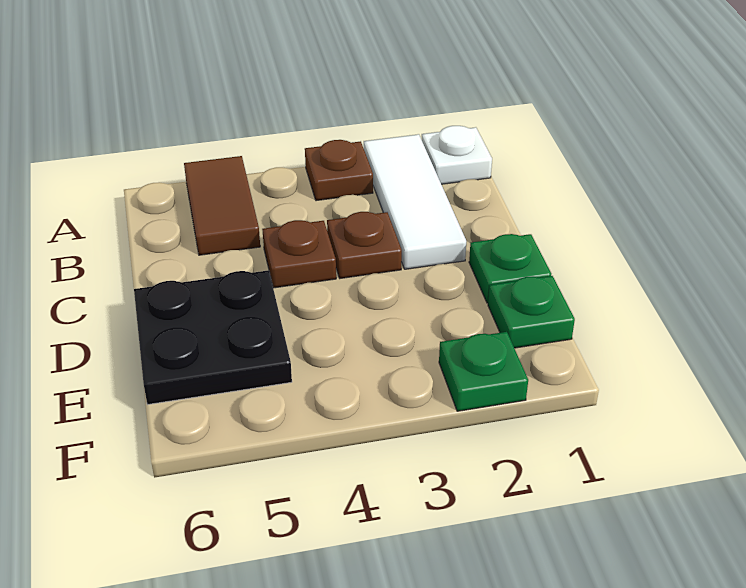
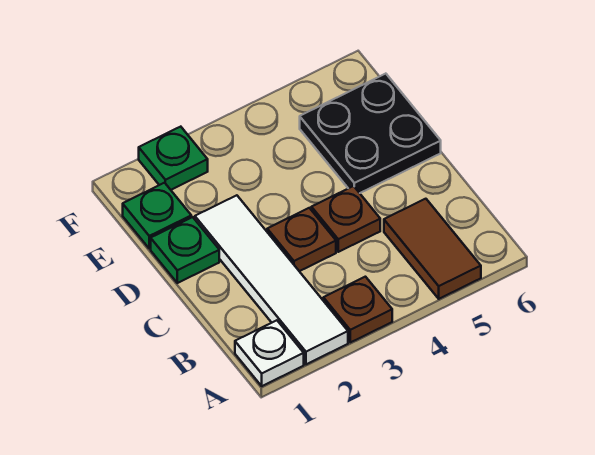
white 1x3 tile [364,134,466,269] -> white 1x4 tile [195,195,348,364]

